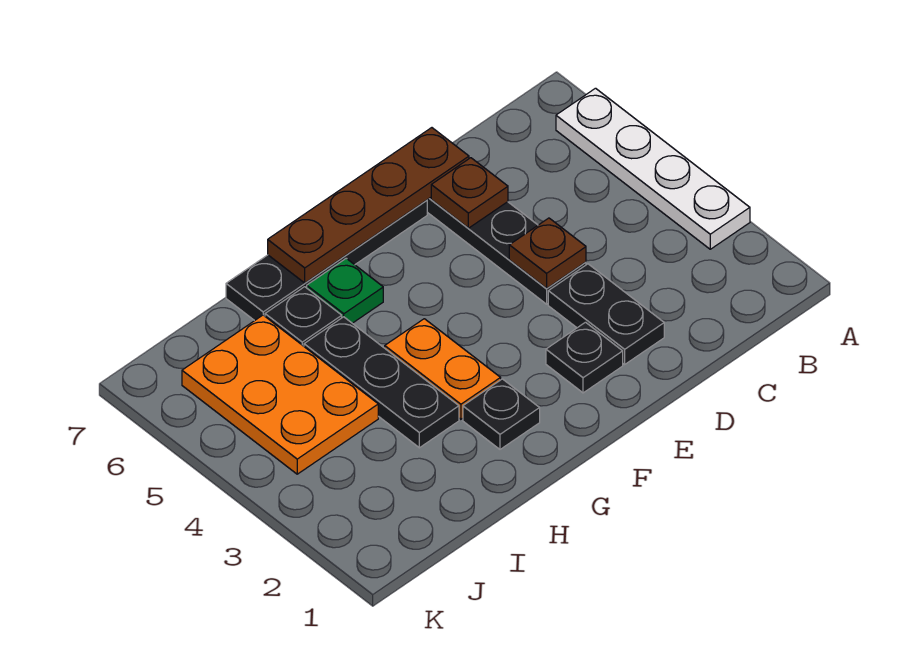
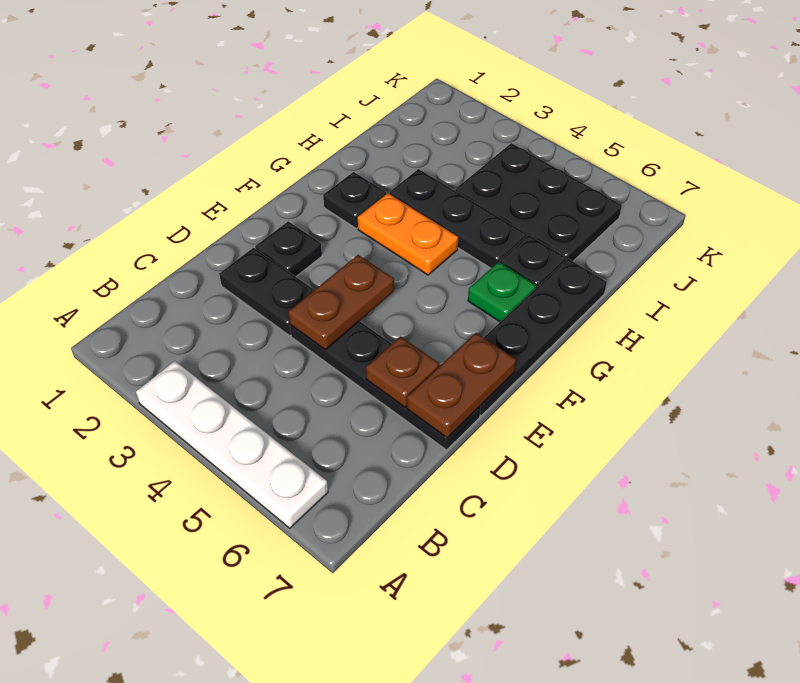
brown 1x1 plate [509,218,586,288] -> brown 1x2 plate [288,255,394,350]
brown 1x4 plate [268,128,469,283] -> brown 1x2 plate [407,333,516,438]
orange 2x3 plate [182,315,378,474] -> black 2x3 plate [455,143,622,261]

